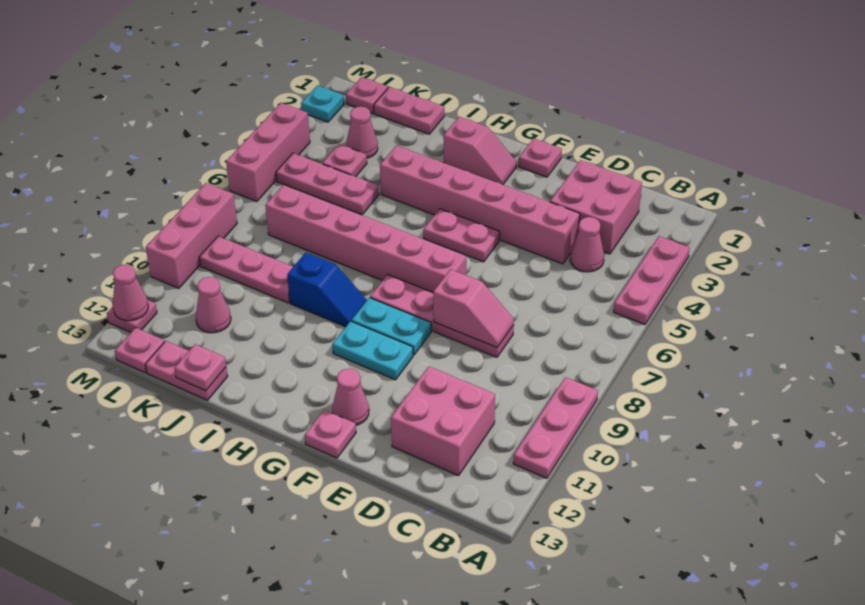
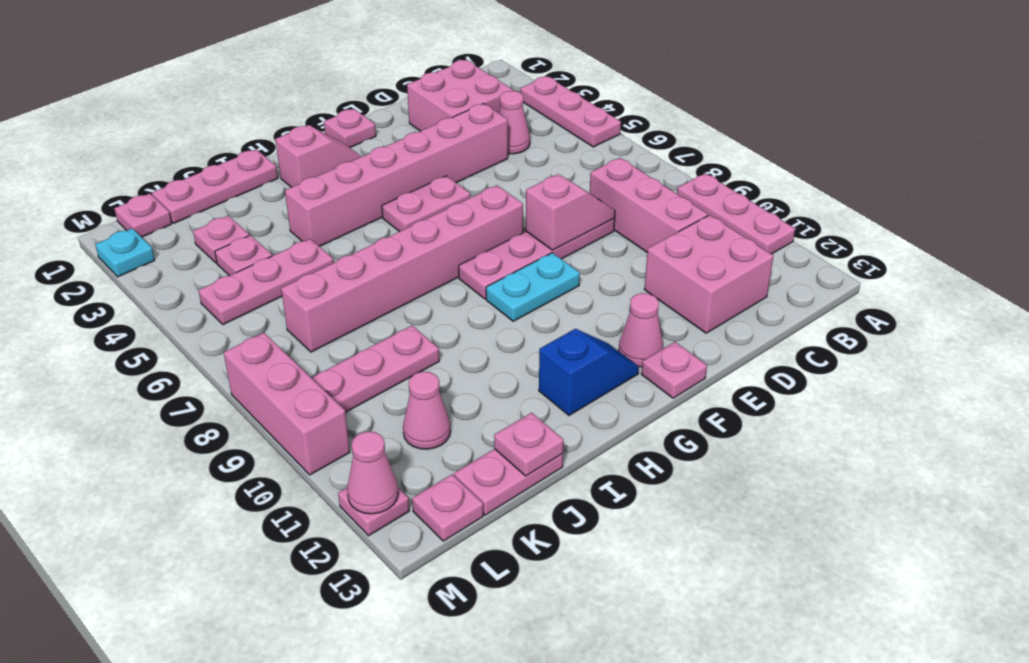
cyan 1x2 plate [332,321,413,380] -> none
blue 1x2 slope [287,253,367,327] -> blue 1x2 slope moved to [539,329,639,415]
pink 1x2 plate [374,87,445,134] -> pink 1x3 plate [152,150,278,223]
pink 1x1 cone [346,107,378,158] -> pink 1x1 plate [193,216,249,263]
pink 1x3 brick [226,103,310,201] -> pink 1x3 brick moved to [590,158,708,252]

